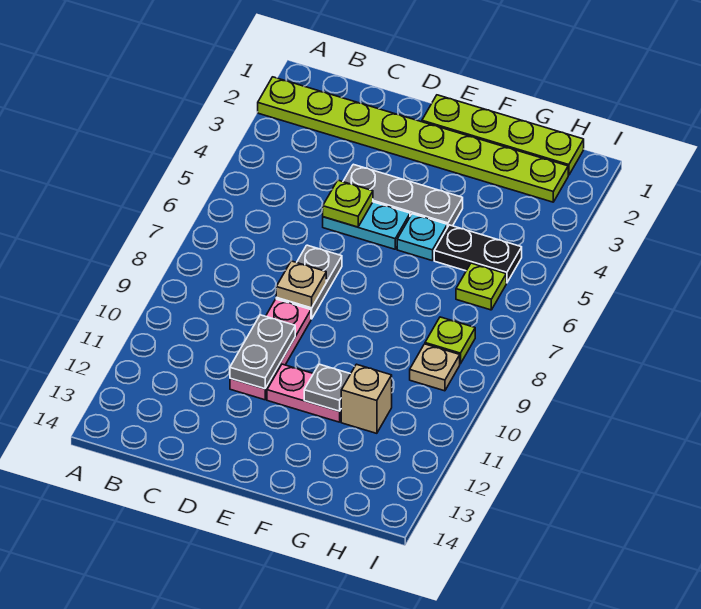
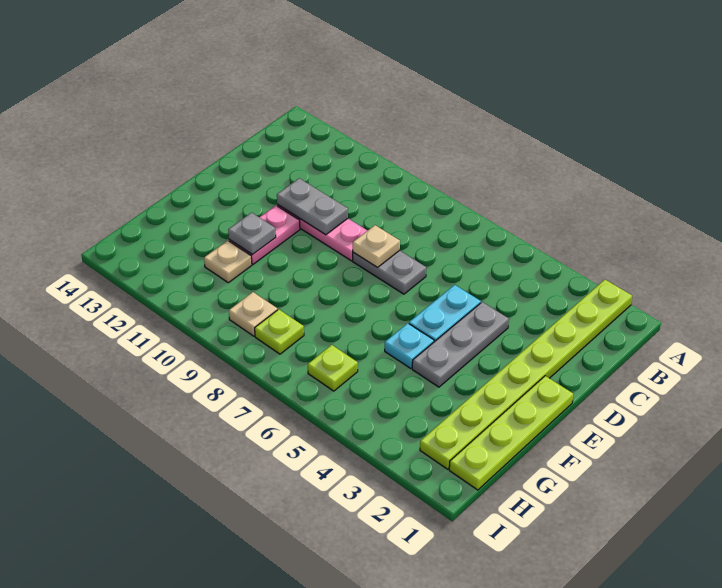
lime 1x1 plate [323,180,373,227] -> none
black 1x2 plate [434,225,522,283] -> none
tan 1x1 brick [341,364,392,433] -> tan 1x1 plate [204,240,252,283]

